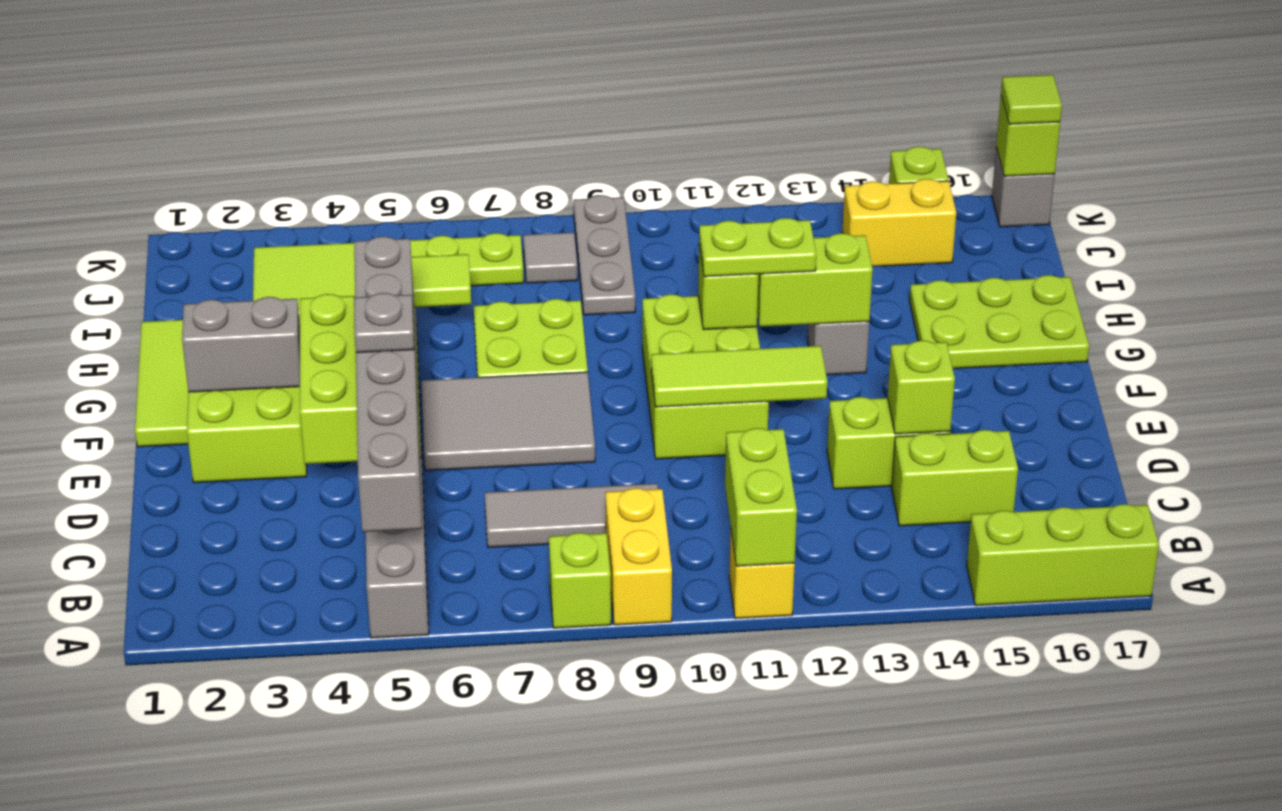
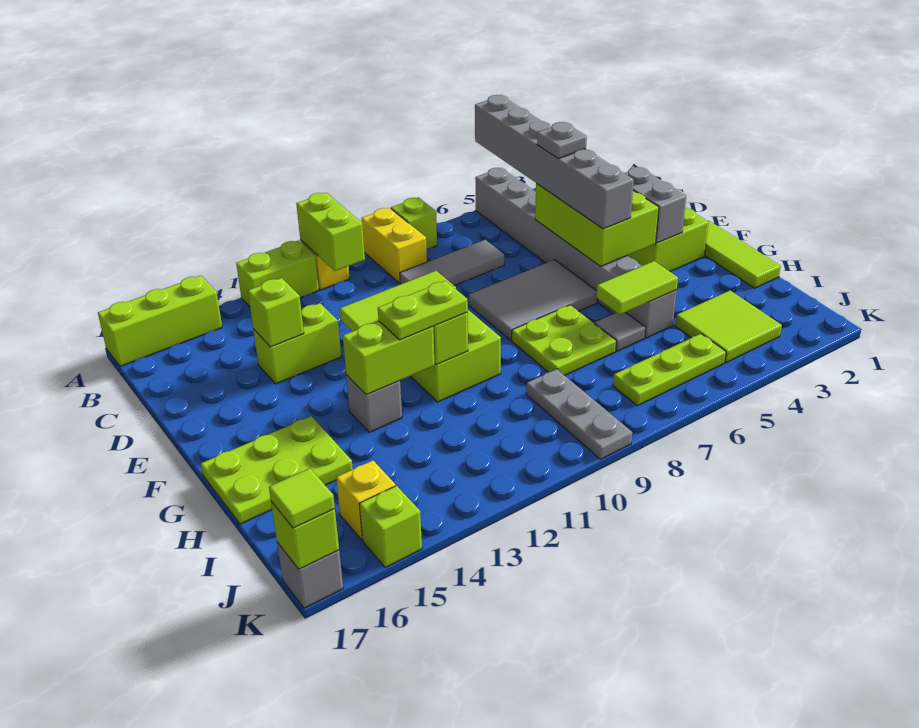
lime 1x2 brick [892,430,1018,526] -> lime 1x2 brick moved to [236,240,319,307]
grey 1x2 brick [182,297,300,392] -> grey 1x2 brick turned to [625,167,686,243]
grey 1x1 tile [523,232,578,283] -> grey 1x1 tile moved to [595,312,646,351]
yellow 1x2 brick [842,179,956,266] -> yellow 1x1 brick [336,460,396,540]

